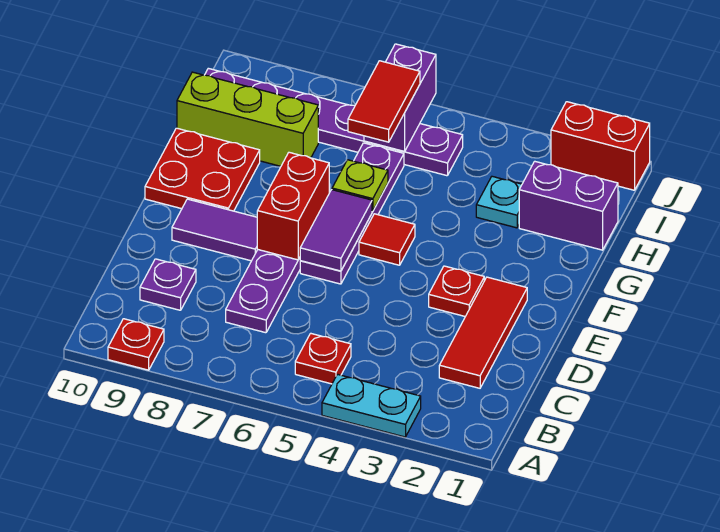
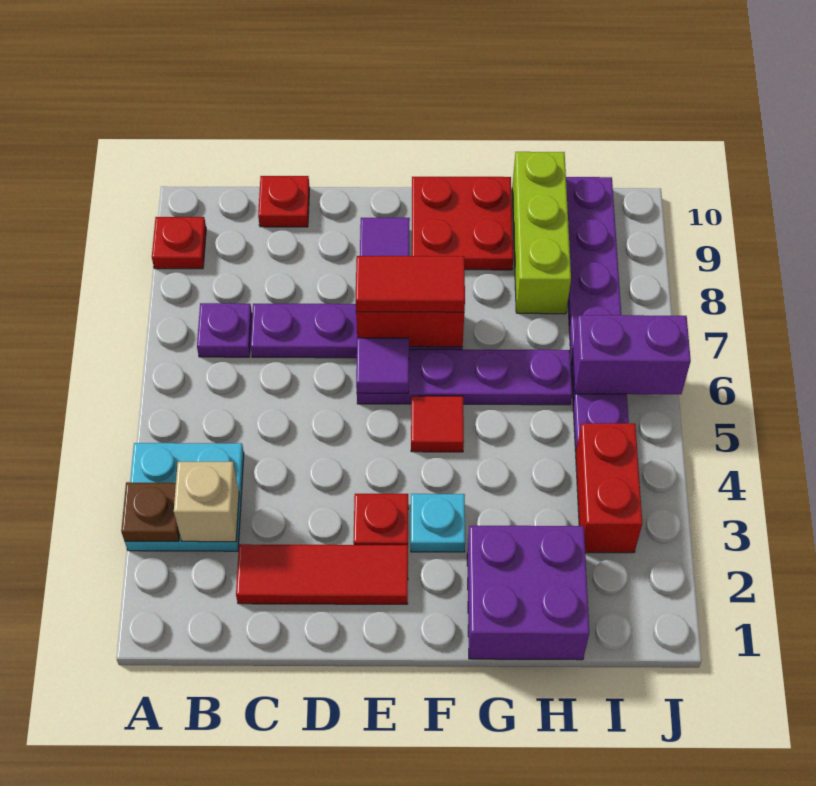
cyan 1x2 plate [322,374,421,437] -> cyan 2x2 plate [125,443,244,551]
none -> brown 1x1 plate [121,482,180,541]
none -> tan 1x1 brick [174,462,239,542]
red 1x1 plate [295,333,351,384] -> red 1x1 plate moved to [258,176,310,227]
purple 1x1 plate [140,259,196,310] -> purple 1x1 plate moved to [197,303,252,357]
purple 1x2 tile [300,190,372,271] -> purple 1x1 tile [356,338,409,393]
lime 1x1 plate [332,160,388,211] -> none
purple 1x2 brick [519,161,618,250] -> purple 2x2 brick [467,526,589,660]
cyan 1x1 plate [476,176,522,228] -> cyan 1x1 plate moved to [411,494,465,552]
red 1x2 tile [348,61,420,142] -> red 1x2 tile moved to [356,256,465,312]
red 1x2 brick [551,102,650,190] -> red 1x2 brick moved to [576,423,642,553]

